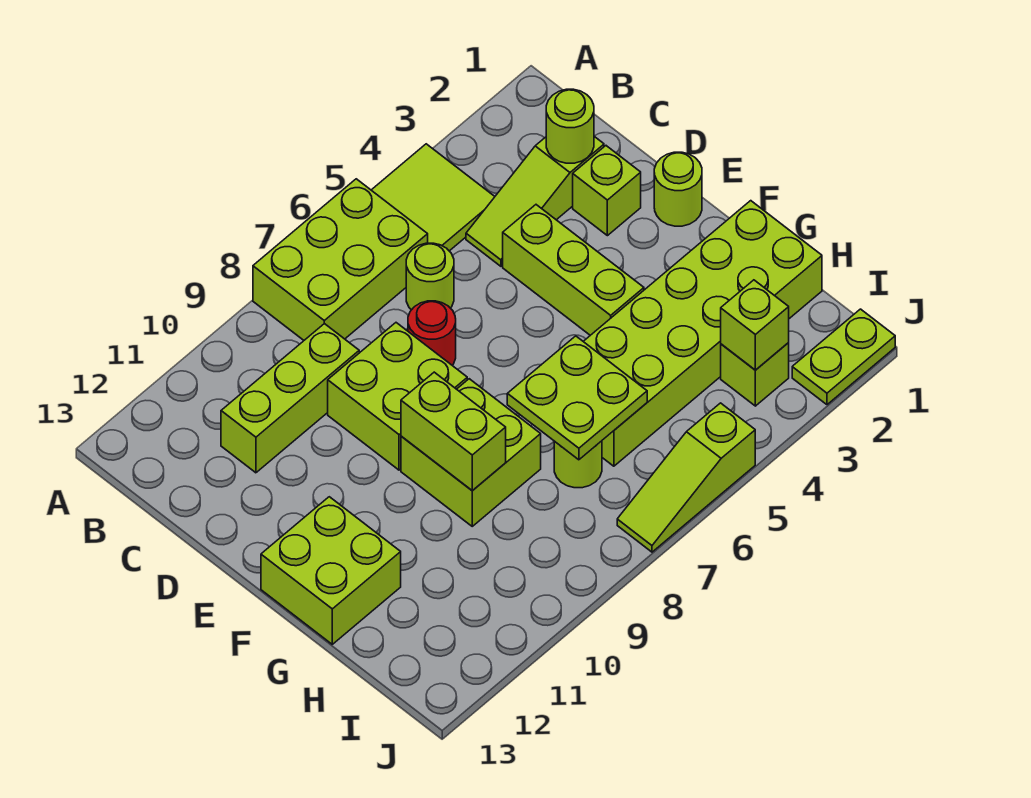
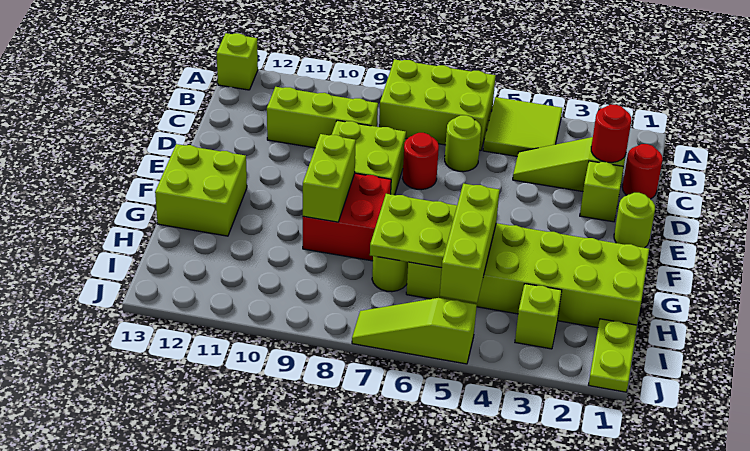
none -> red 1x1 round brick [622,144,663,199]
lime 1x1 round brick [546,89,594,163] -> red 1x1 round brick [591,105,631,162]
lime 1x3 brick [503,205,644,335] -> lime 1x3 brick moved to [440,183,500,303]
lime 2x2 brick [401,379,541,526] -> red 2x2 brick [303,174,391,261]
lime 1x1 brick [721,280,789,370] -> lime 1x1 brick moved to [217,33,258,90]
lime 1x2 plate [792,309,895,405] -> lime 1x2 plate turned to [589,319,637,392]

